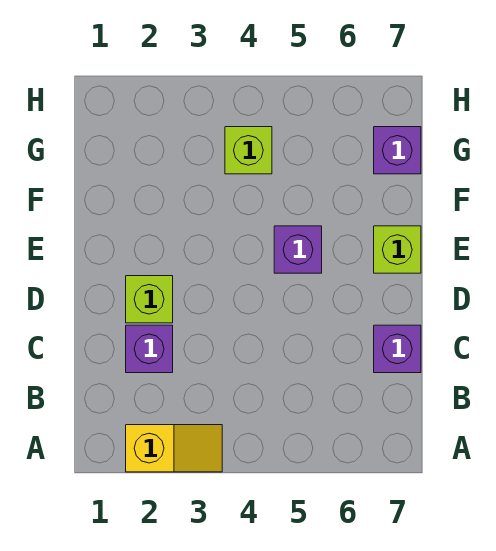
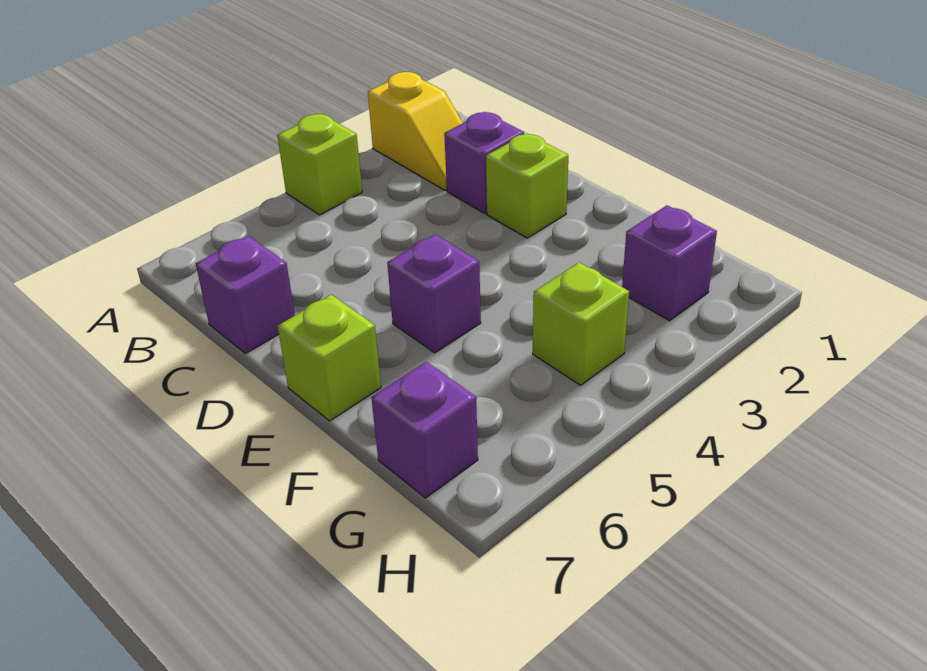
yellow 1x2 slope [126,425,222,472] -> yellow 1x2 slope turned to [368,72,463,190]
none -> lime 1x1 brick [277,114,362,215]
none -> purple 1x1 brick [622,205,717,321]

